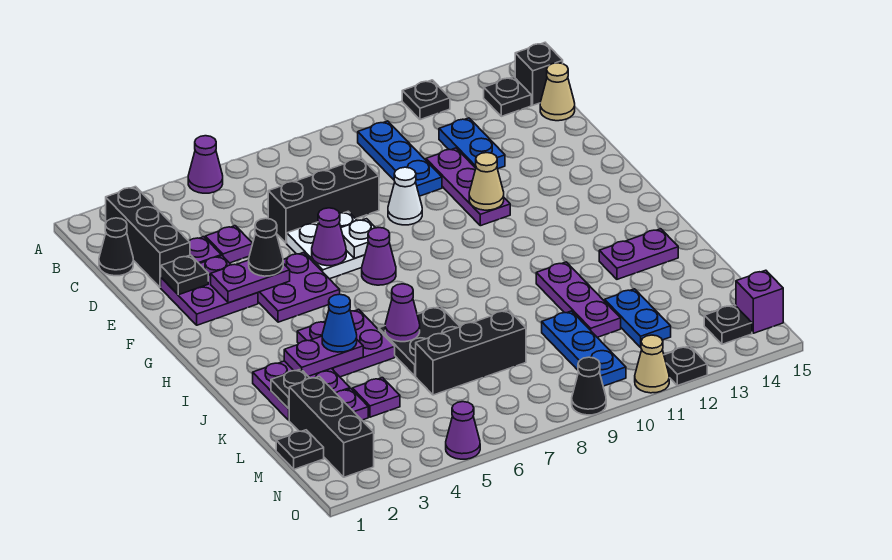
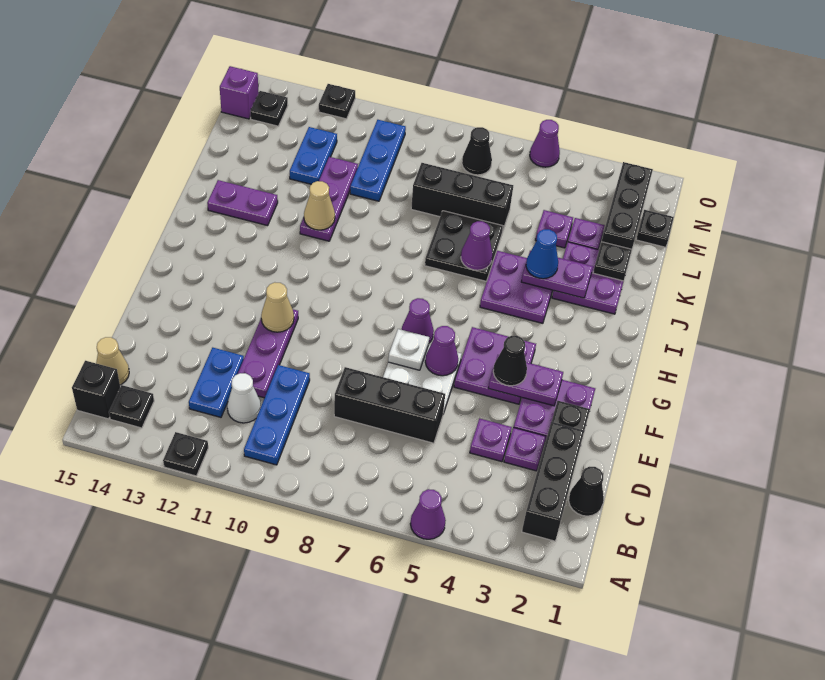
white 1x1 cone [388,167,422,225] -> white 1x1 cone moved to [227,373,261,423]
black 1x1 cone [572,357,606,415] -> black 1x1 cone moved to [462,127,492,175]
tan 1x1 cone [635,335,669,393] -> tan 1x1 cone moved to [304,181,335,230]

